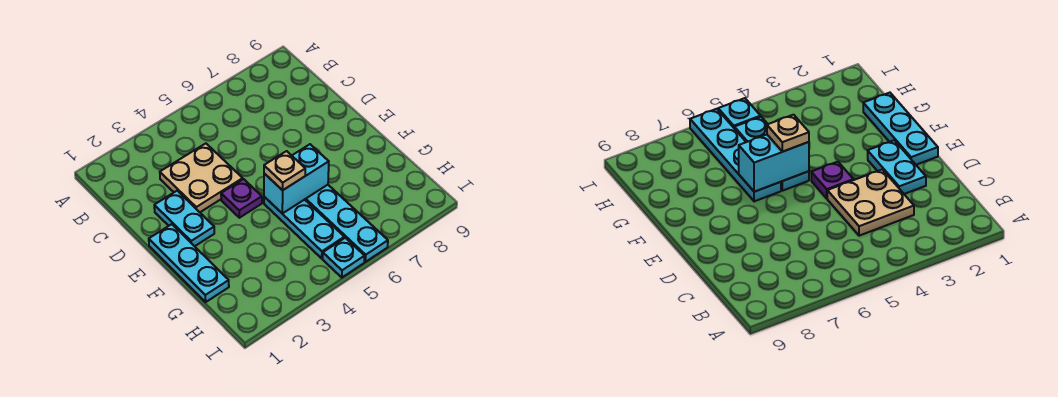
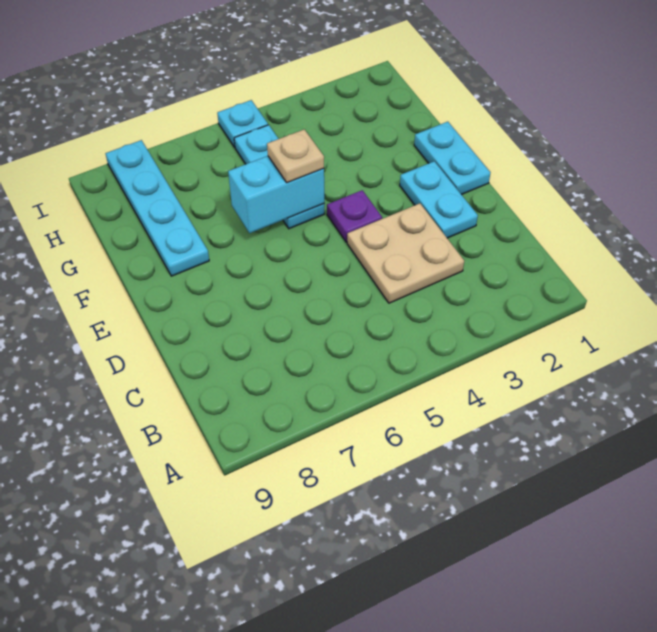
cyan 1x3 plate [149,224,229,302] -> cyan 1x2 plate [414,122,490,195]
cyan 1x4 plate [305,185,388,262] -> cyan 1x4 plate moved to [105,140,209,276]

